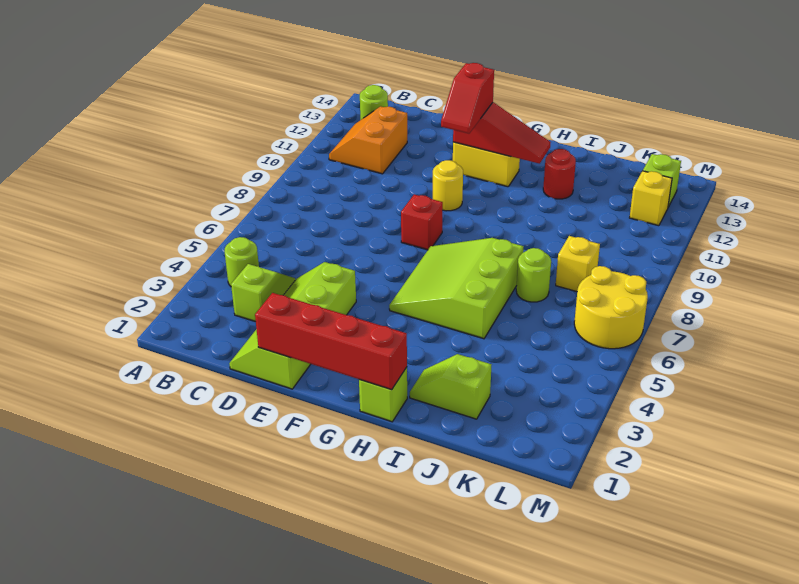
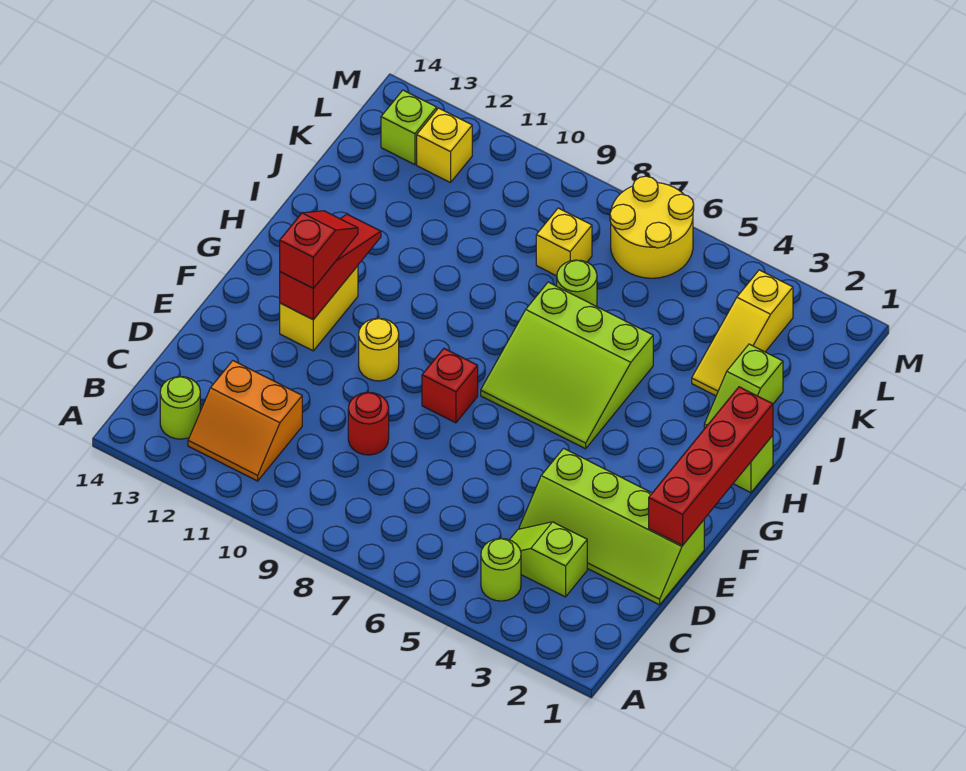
red 1x2 slope [441,63,494,134] -> red 1x2 slope turned to [280,211,358,288]
red 1x1 round brick [543,149,576,199] -> red 1x1 round brick moved to [348,392,389,455]
none -> yellow 1x3 slope [692,270,793,396]

